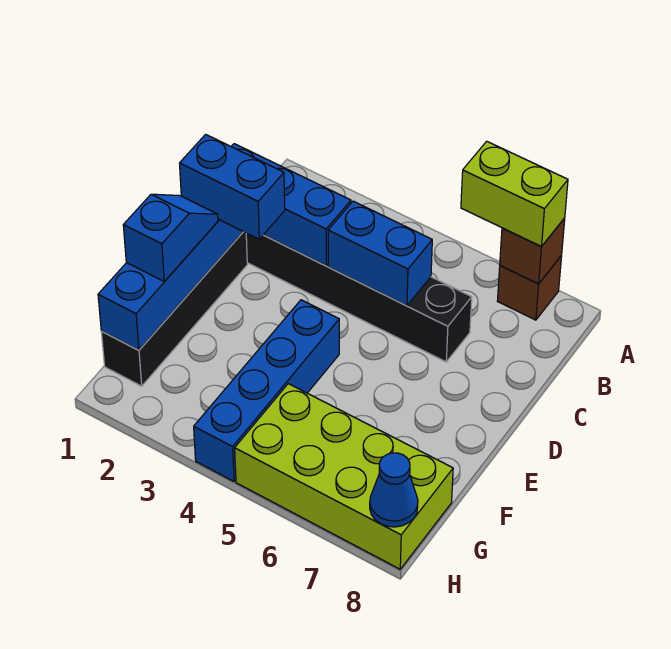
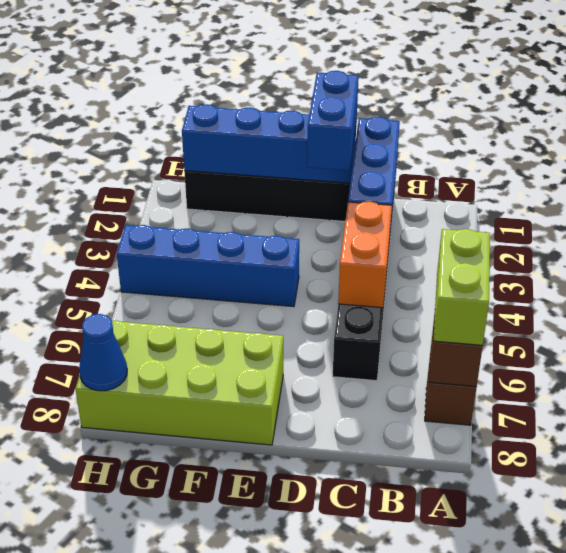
blue 1x2 brick [328,201,432,306] -> orange 1x2 brick [338,201,392,308]
blue 1x2 slope [123,194,218,282] -> none
lime 2x4 brick [235,384,453,569] -> lime 2x4 brick turned to [75,320,283,445]

